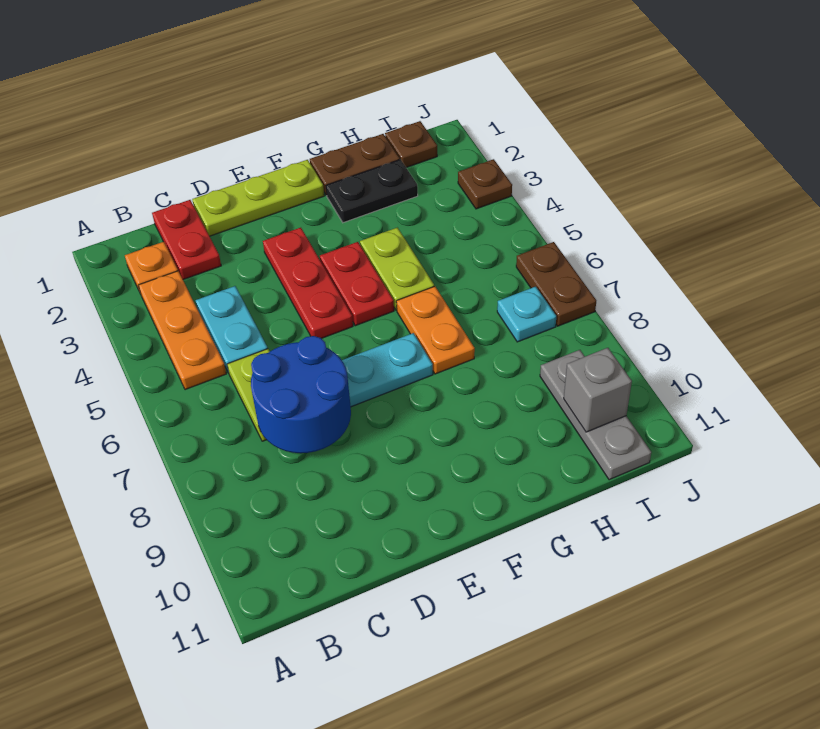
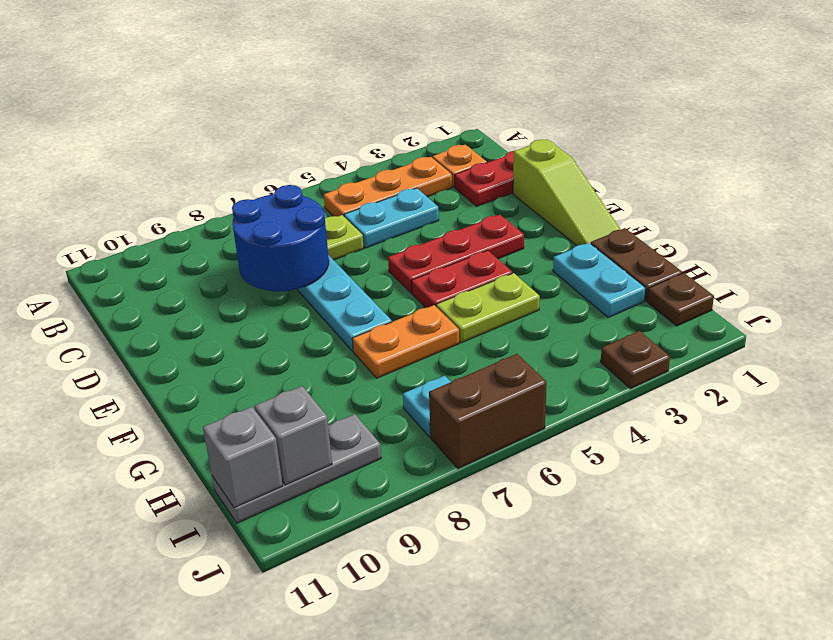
lime 1x3 plate [192,160,324,236] -> lime 1x3 slope [513,139,621,246]
black 1x2 plate [326,159,418,223] -> cyan 1x2 plate [553,243,645,318]
none -> grey 1x1 brick [203,407,283,508]
brown 1x2 plate [516,242,596,326] -> brown 1x2 brick [429,354,547,469]

